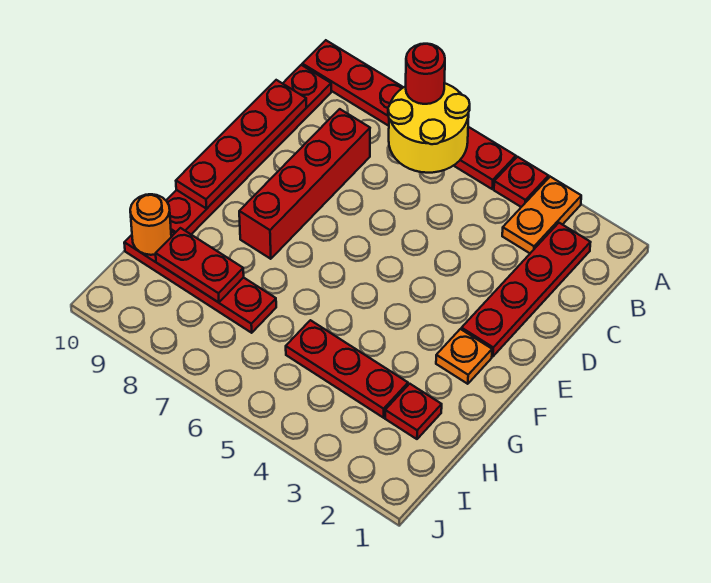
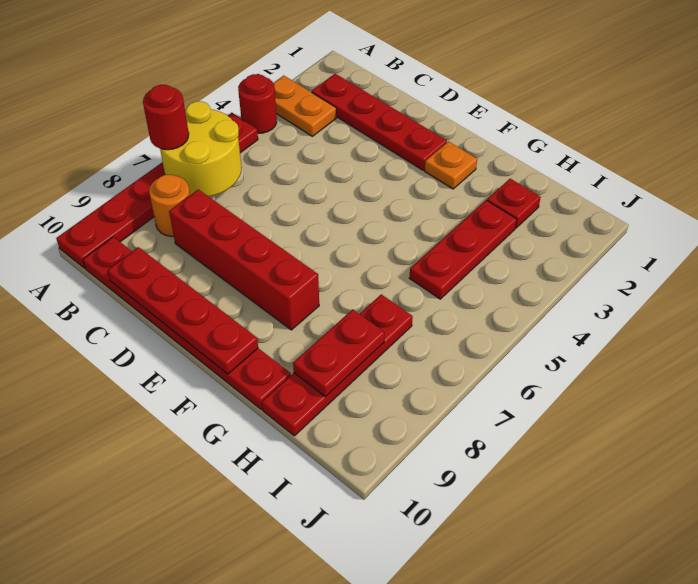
red 1x1 plate [494,157,549,207] -> red 1x1 round brick [238,74,277,133]
orange 1x1 round brick [130,194,171,255] -> orange 1x1 round brick moved to [149,175,190,237]

